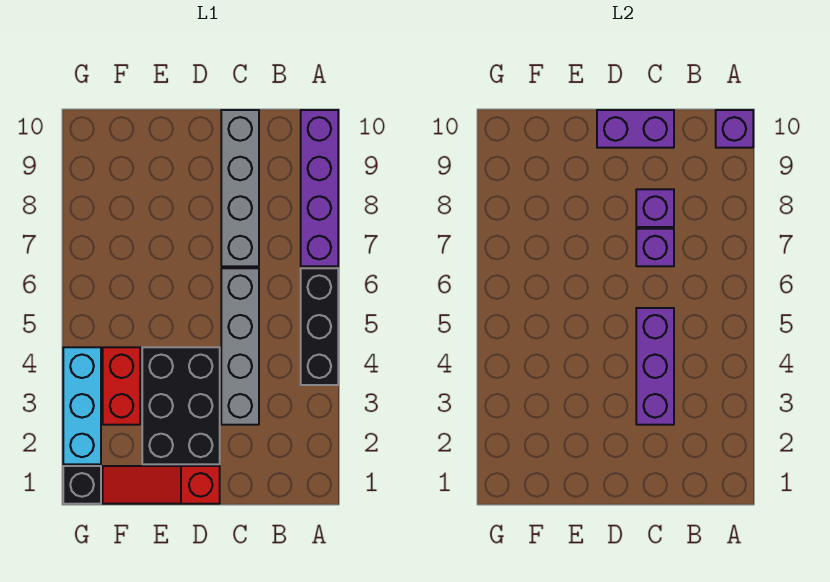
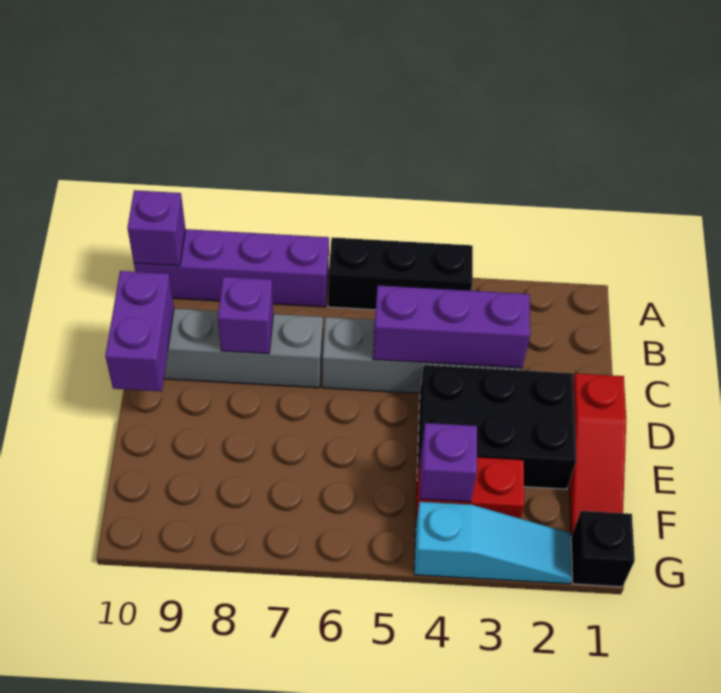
purple 1x1 brick [636,229,674,266] -> purple 1x1 brick moved to [420,423,477,502]
cyan 1x3 brick [63,347,101,464] -> cyan 1x3 slope [414,502,572,584]

